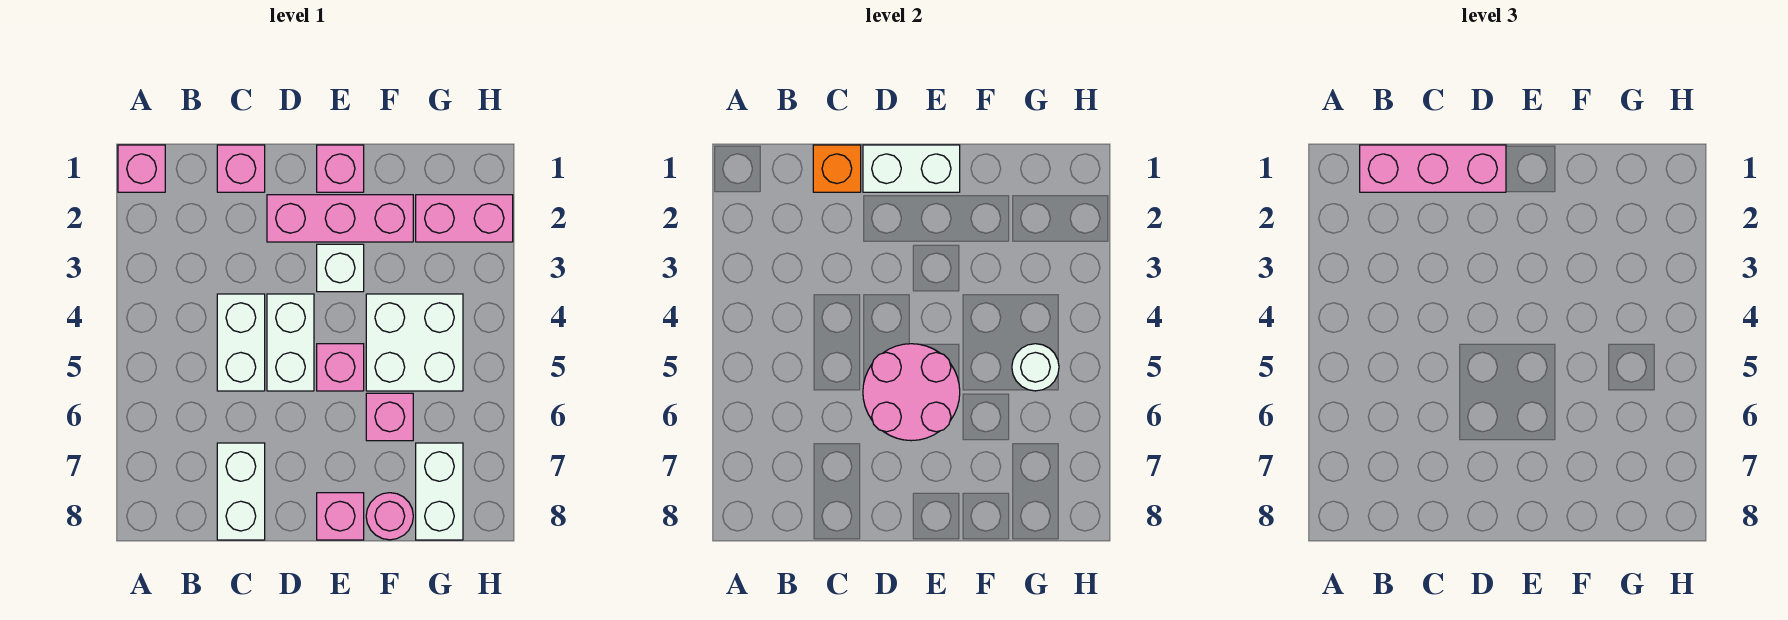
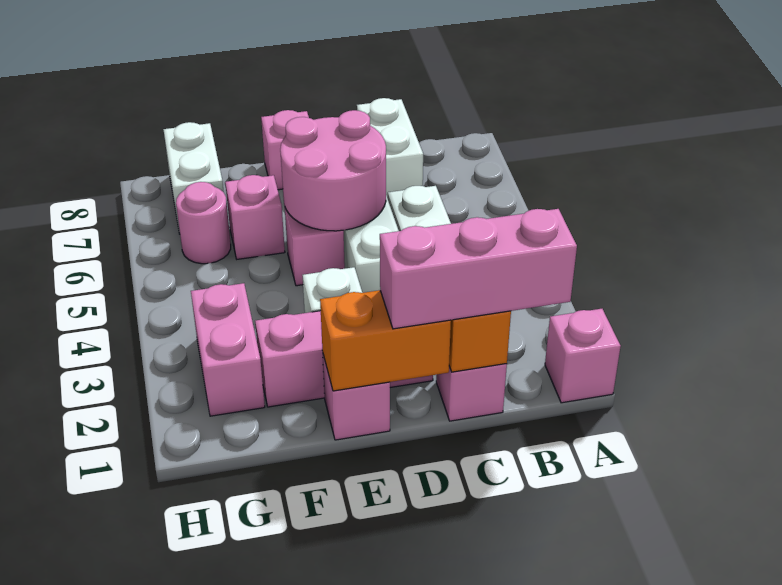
white 1x2 brick [863,145,960,192] -> orange 1x2 brick [320,290,451,391]
white 2x2 brick [366,294,463,391] -> none
pink 1x1 round brick [366,493,413,540] -> pink 1x1 round brick moved to [176,182,231,264]
pink 1x2 brick [416,195,513,242] -> pink 1x2 brick turned to [191,283,265,416]
white 1x1 round brick [1012,344,1059,391] -> none

